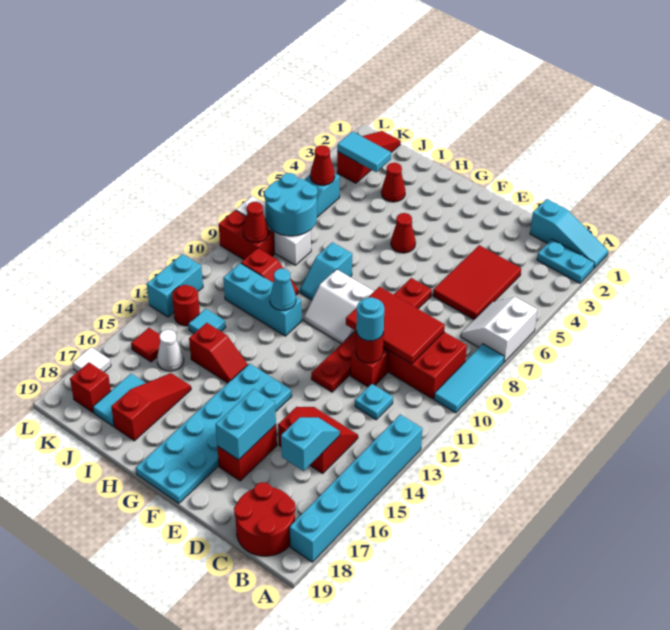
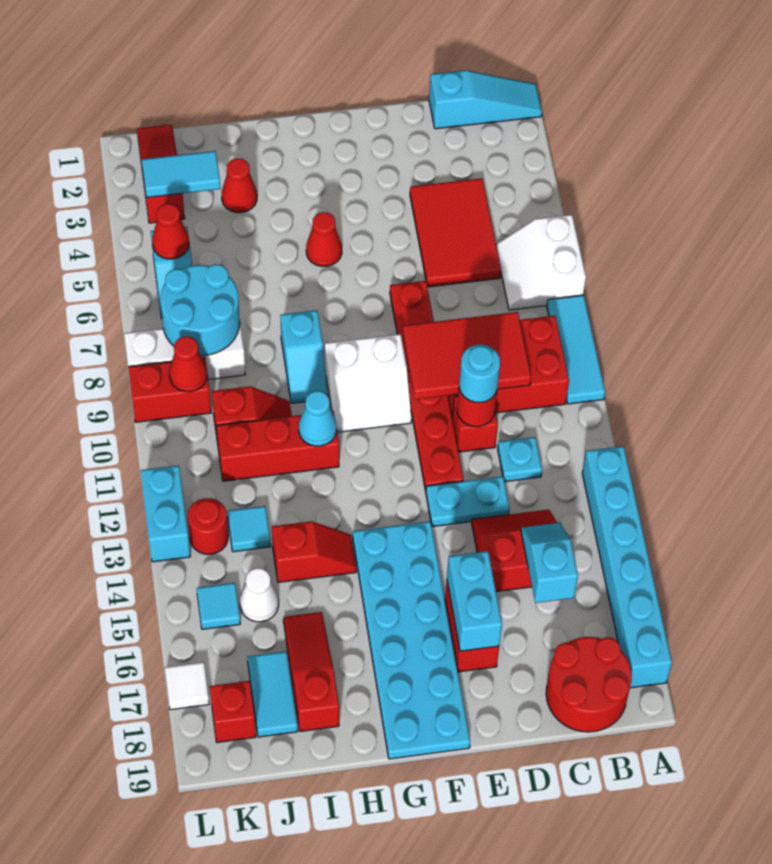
cyan 1x2 plate [537,240,595,283] -> cyan 1x2 plate moved to [426,476,510,527]
cyan 1x3 brick [223,263,302,336] -> red 1x3 brick [217,411,339,481]
red 1x1 tile [131,328,160,362] -> cyan 1x1 tile [197,583,240,629]

